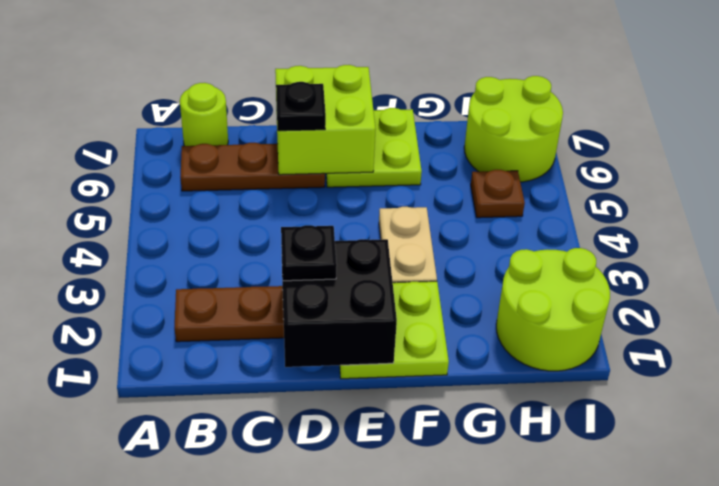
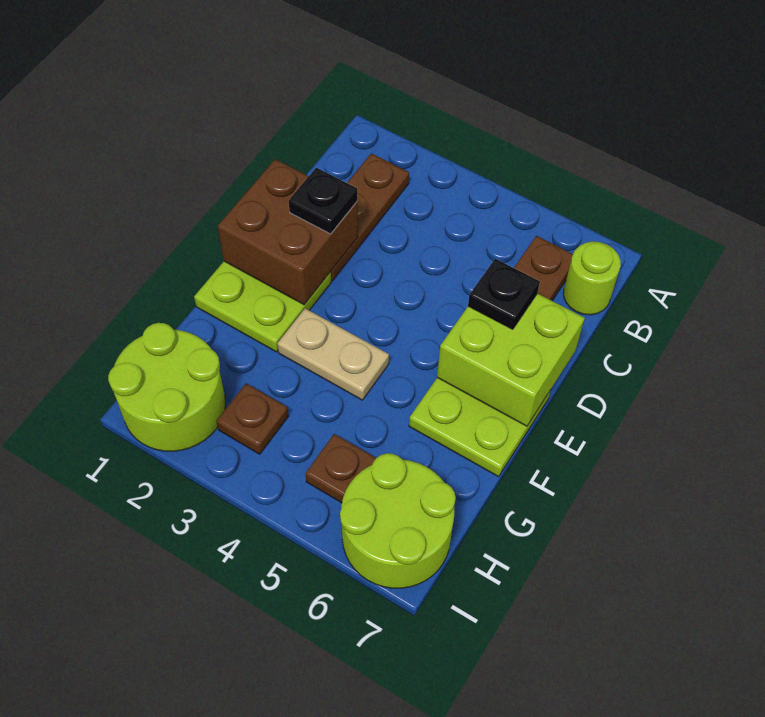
black 2x2 brick [281,239,397,367] -> brown 2x2 brick [218,159,358,305]
none -> brown 1x1 plate [216,383,289,454]

